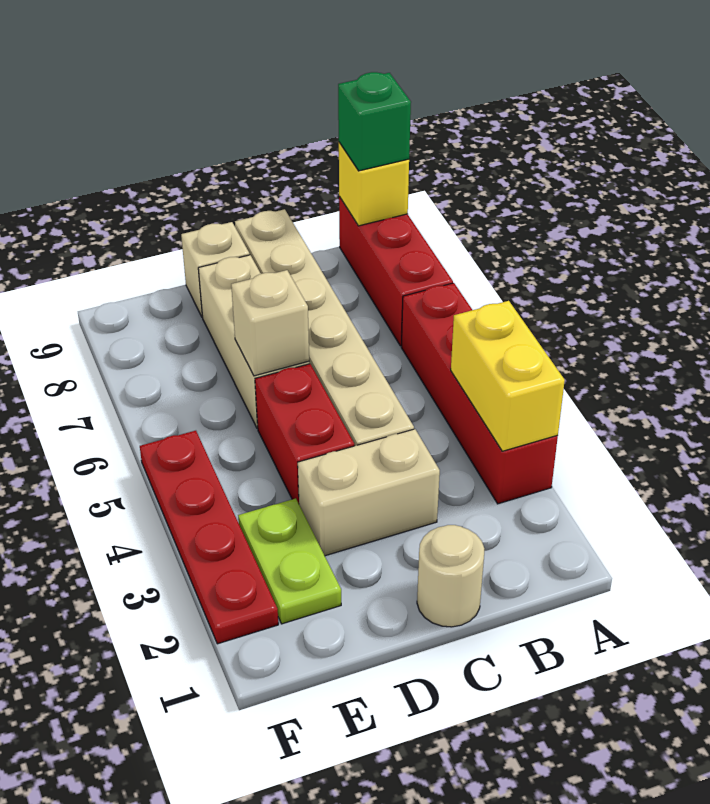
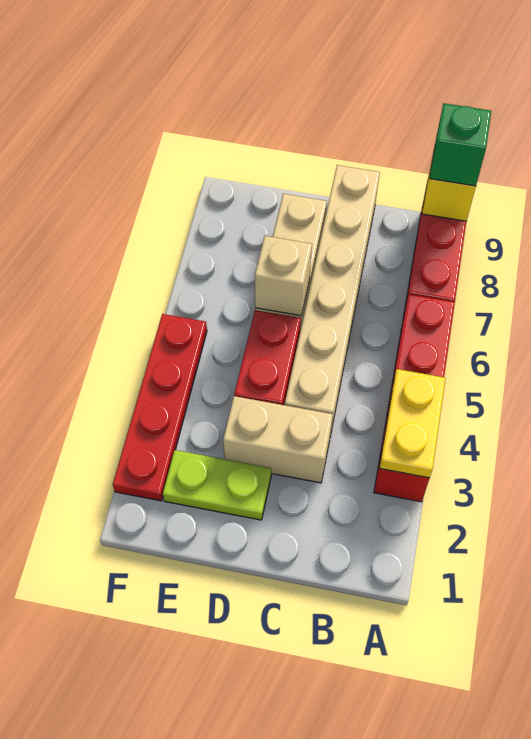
yellow 1x2 brick [451,301,565,451] -> yellow 1x2 plate [379,369,446,478]
tan 1x1 round brick [417,525,484,627] -> none
tan 1x1 brick [181,222,250,317] -> none
lime 1x2 plate [238,498,341,624] -> lime 1x2 plate turned to [163,450,271,520]

